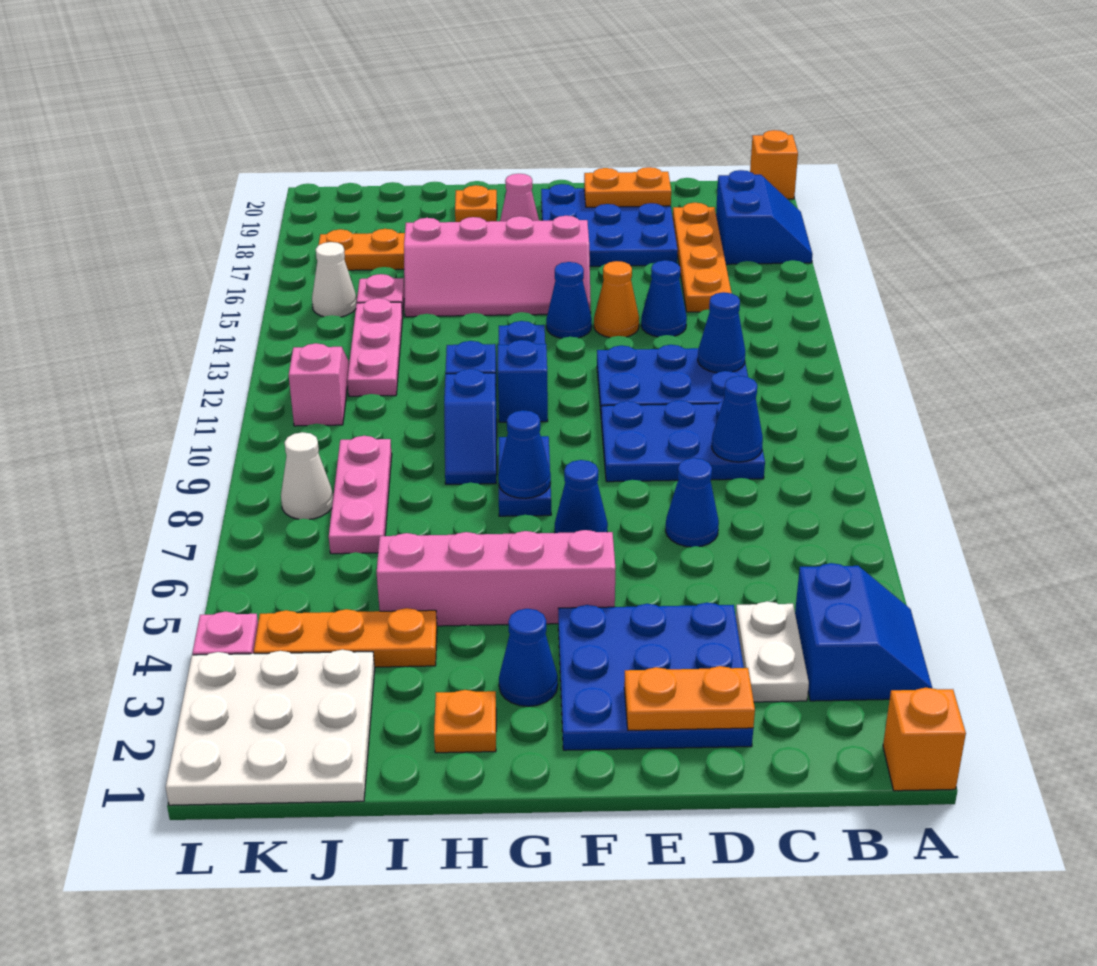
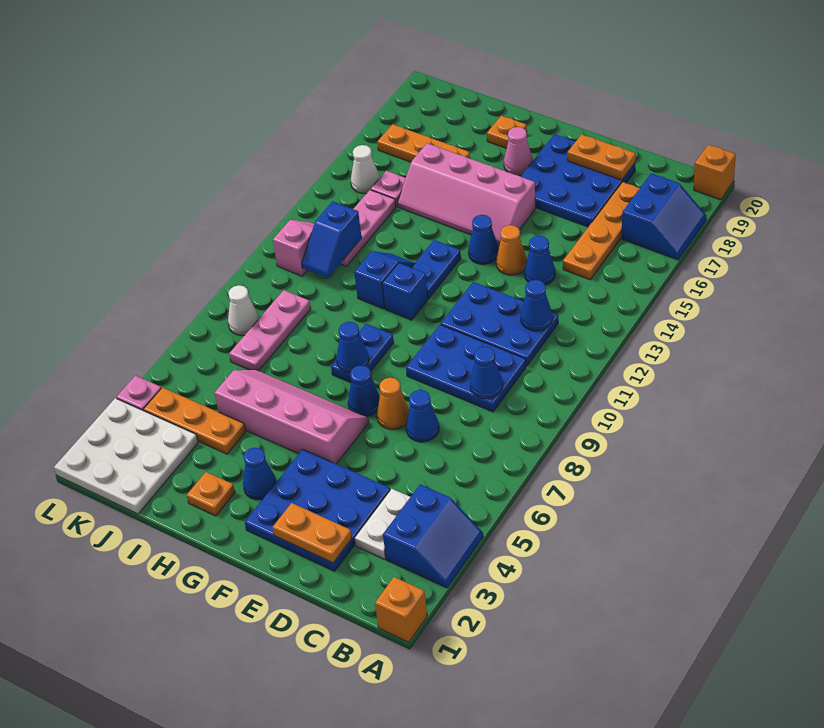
none -> orange 1x1 cone [377,378,409,429]
blue 1x2 slope [444,369,497,484] -> blue 1x2 slope moved to [302,201,362,278]

